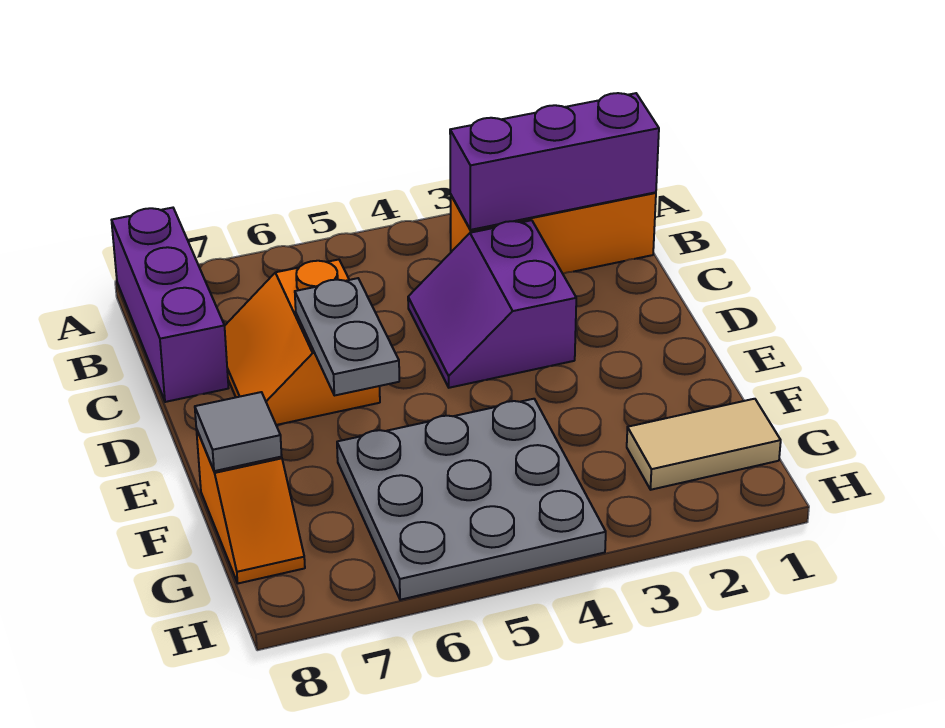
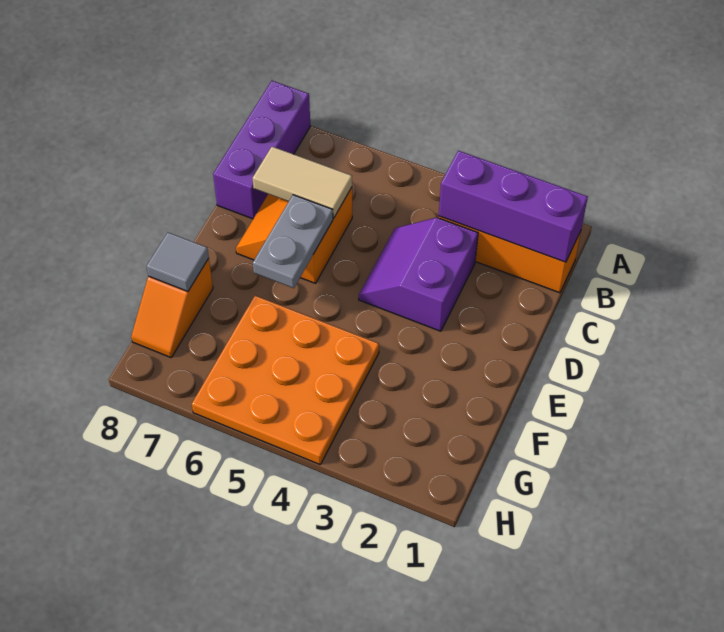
grey 3x3 plate [337,399,606,600] -> orange 3x3 plate [192,296,379,464]
tan 1x2 tile [627,399,781,490] -> tan 1x2 tile moved to [253,147,352,218]

